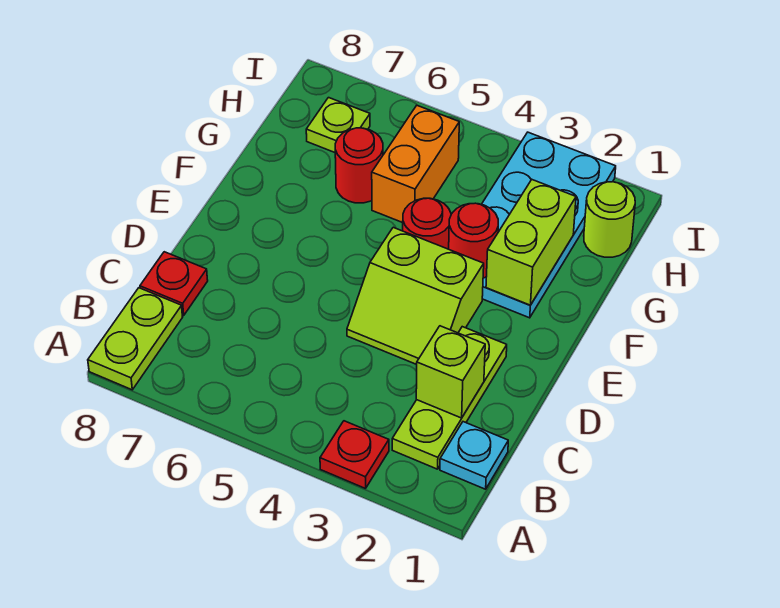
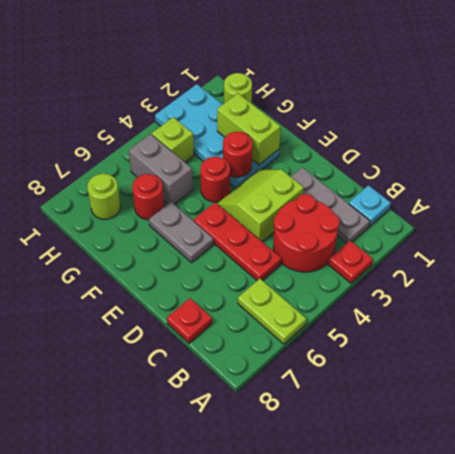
lime 1x2 plate [88,288,183,390] -> lime 1x2 plate moved to [238,279,306,344]
lime 1x3 plate [392,327,507,469] -> grey 1x3 plate [291,167,370,243]
none -> red 2x2 round brick [273,194,339,272]
lime 1x1 brick [416,326,485,418] -> lime 1x1 brick moved to [152,117,194,162]
none -> red 1x3 plate [194,202,281,280]
lime 2x2 slope [347,227,484,365] -> lime 2x2 slope turned to [217,169,304,242]
none -> grey 1x2 plate [149,202,213,263]
orange 1x2 brick [372,106,459,223] -> grey 1x2 brick [129,134,193,205]
lime 1x1 plate [306,98,370,152] -> lime 1x1 round brick [87,174,121,219]

